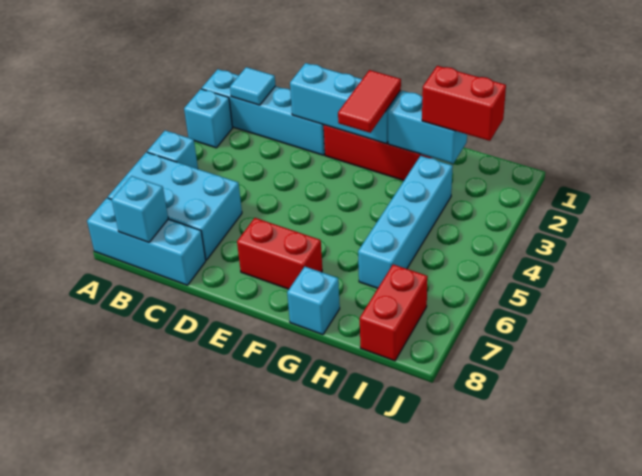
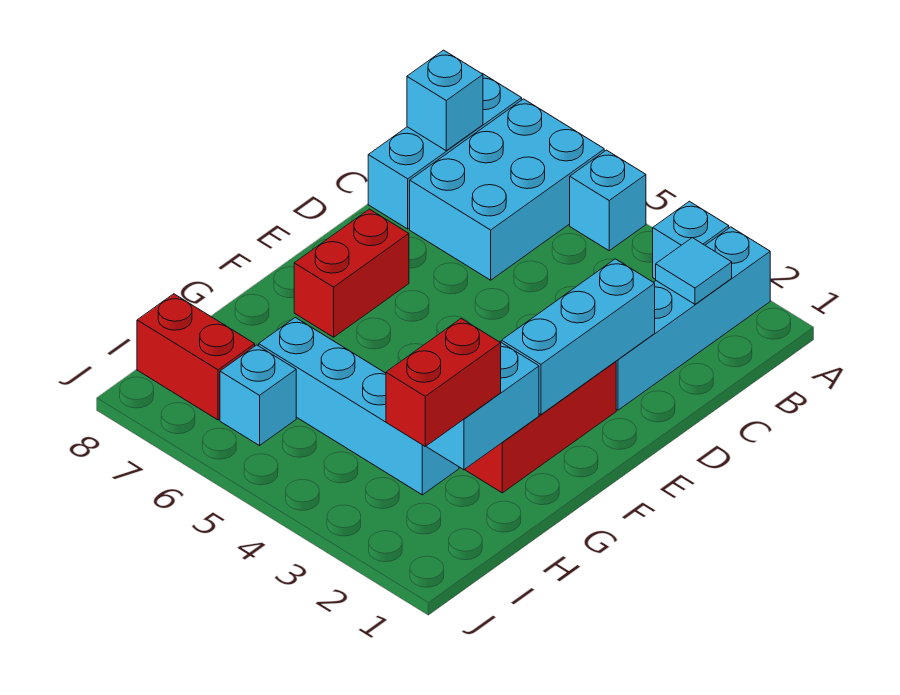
red 1x2 tile [338,70,401,133] -> none
cyan 1x1 brick [287,267,340,335] -> cyan 1x1 brick moved to [220,345,296,446]

